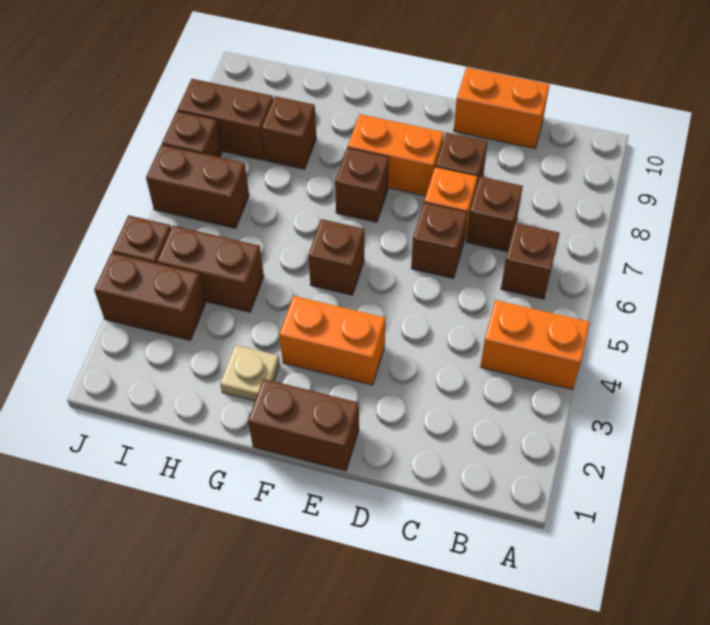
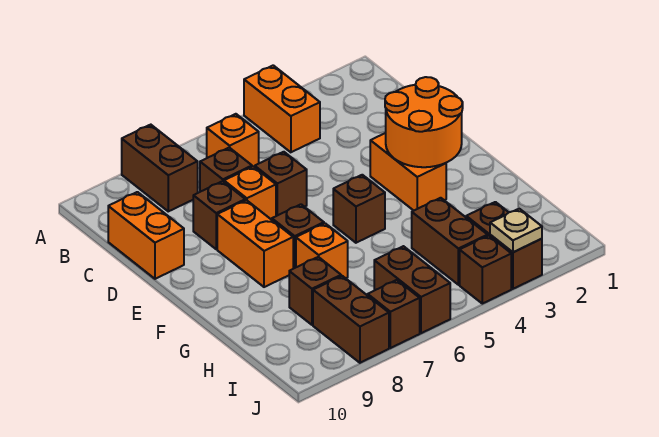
brown 1x1 brick [501,223,560,299] -> orange 1x1 brick [207,114,259,167]
brown 1x2 brick [248,379,359,471] -> brown 1x2 brick moved to [122,125,198,211]
none -> orange 2x2 round brick [385,77,463,167]
tan 1x1 plate [220,345,280,401] -> tan 1x1 plate moved to [490,209,542,252]
none -> orange 1x1 brick [296,223,348,278]

